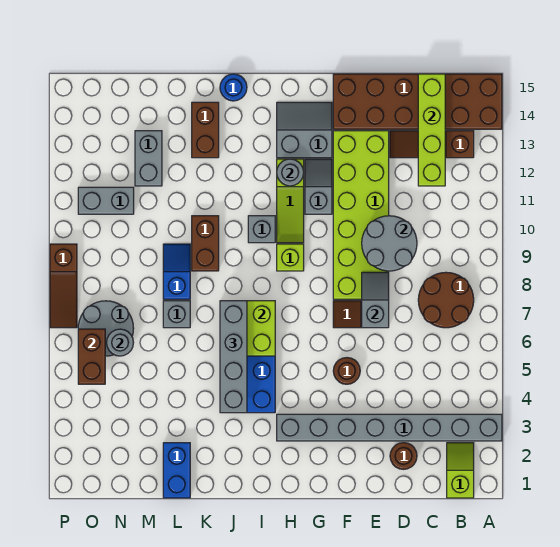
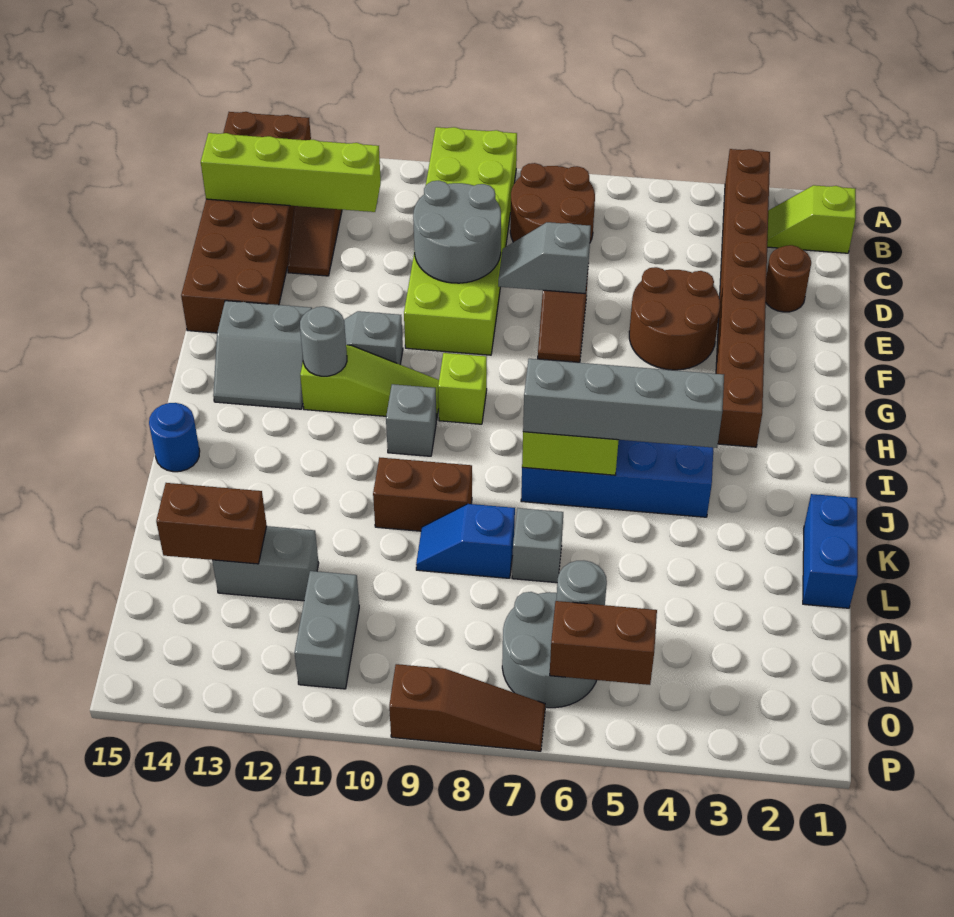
grey 1x8 brick [277,414,502,441] -> brown 1x8 brick [716,149,770,447]
lime 2x6 brick [333,131,389,299] -> lime 2x6 brick turned to [404,127,517,355]
brown 1x1 round brick [333,358,360,384] -> brown 2x2 round brick [629,267,720,370]
grey 2x2 slope [277,102,332,158] -> grey 2x2 slope turned to [213,301,312,409]
brown 1x2 brick [192,102,219,158] -> brown 1x2 brick moved to [156,483,267,564]
blue 1x2 brick [163,443,190,498] -> blue 1x2 brick turned to [803,494,858,608]

